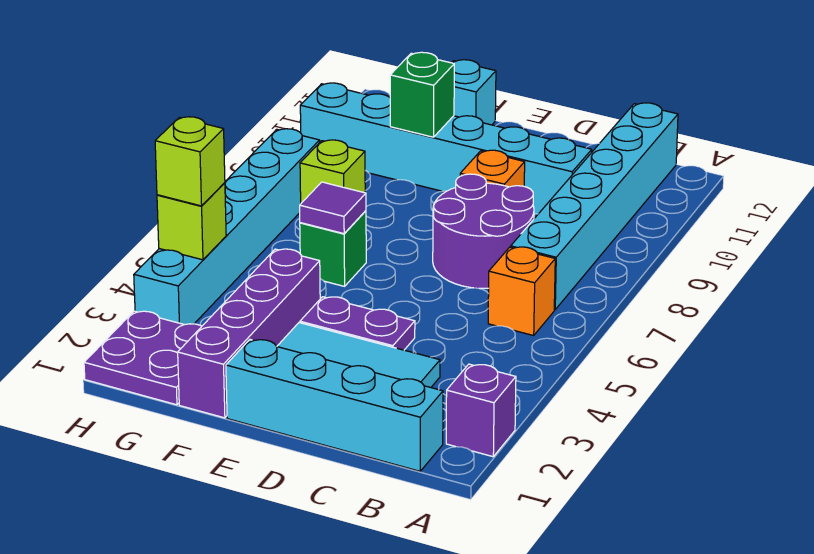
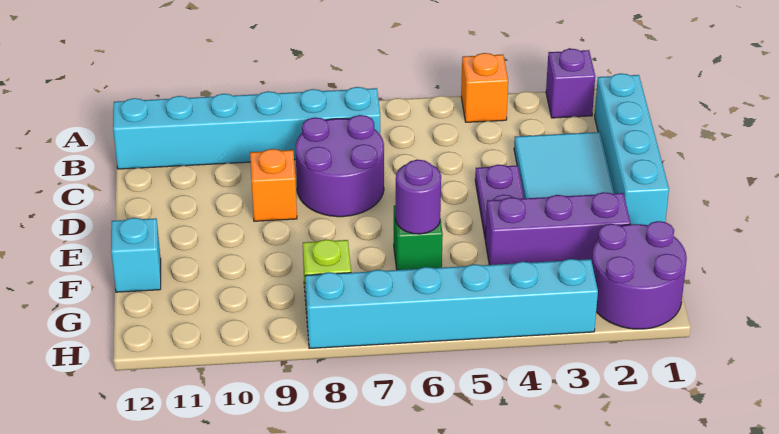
orange 1x1 brick [488,247,555,335] -> orange 1x1 brick moved to [461,53,508,122]
cyan 1x6 brick [300,83,592,214] -> none
purple 1x4 brick [178,249,320,418] -> purple 1x3 brick [485,192,631,265]
purple 1x1 tile [300,182,366,234] -> purple 1x1 round brick [396,160,441,234]
green 1x1 brick [390,52,454,137] -> none
purple 2x2 plate [84,311,202,405] -> purple 2x2 round brick [592,221,687,329]
lime 1x1 brick [157,183,226,260] -> none
lime 1x1 brick [155,117,225,206] -> none

